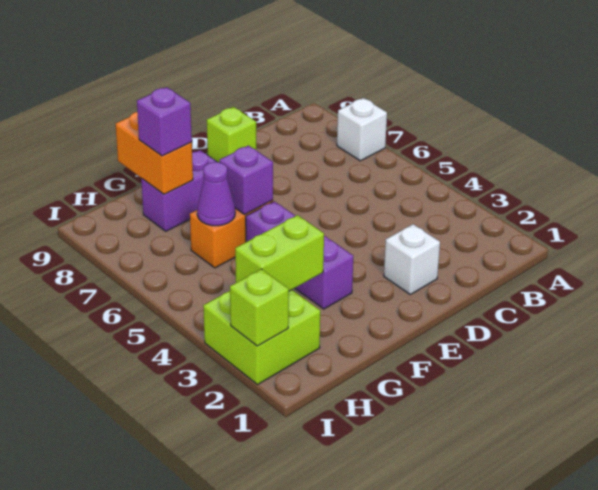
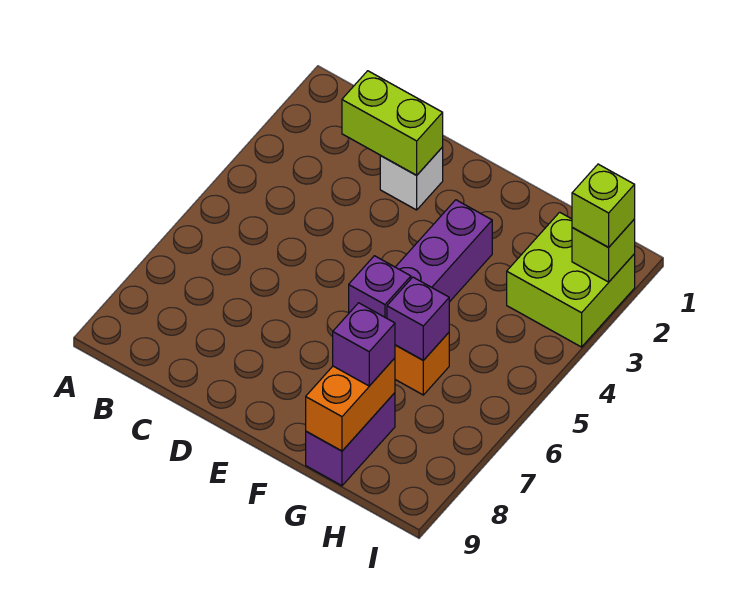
white 1x1 brick [337,98,387,161] -> none
lime 1x1 brick [207,107,256,162] -> lime 1x1 brick moved to [572,164,635,247]
purple 1x2 brick [141,150,217,231] -> purple 1x2 brick turned to [306,393,395,486]
lime 1x2 brick [235,215,324,291] -> lime 1x2 brick moved to [342,71,443,175]
purple 1x1 cone [197,162,235,226] -> purple 1x1 brick [387,277,449,360]

